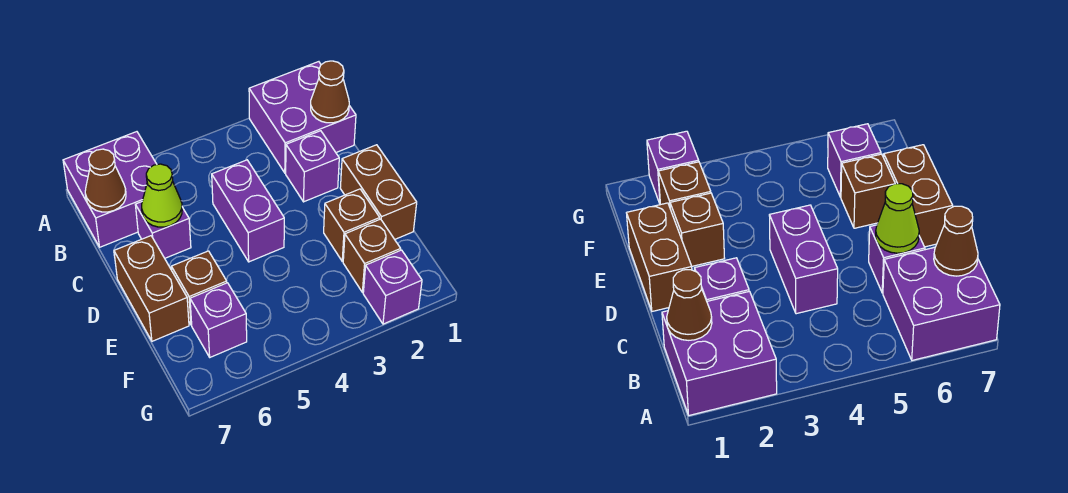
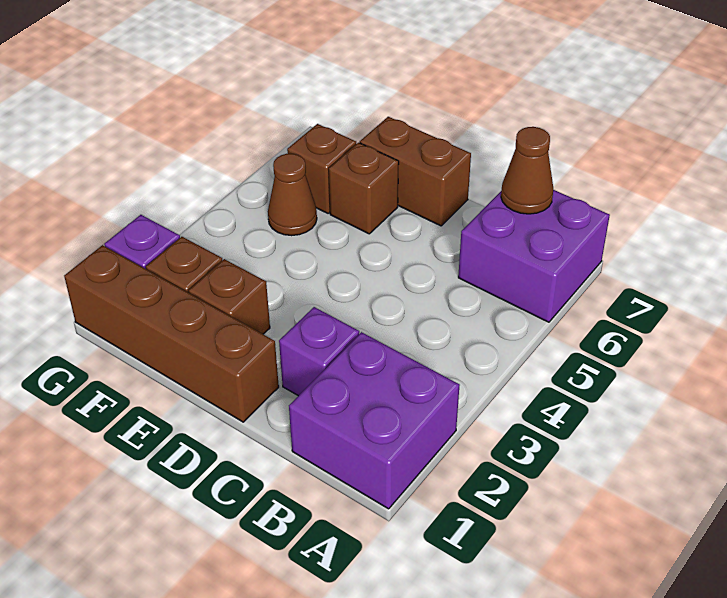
brown 1x1 cone [311,61,349,123] -> brown 1x1 cone moved to [268,154,317,236]
purple 1x2 brick [212,160,284,262] -> none
purple 1x1 brick [135,202,191,258] -> none
lime 1x1 cone [142,164,182,227] -> none
brown 1x2 brick [340,145,417,239] -> brown 1x4 brick [64,245,279,422]
purple 1x1 brick [190,283,247,357] -> brown 1x1 brick [287,124,356,213]

